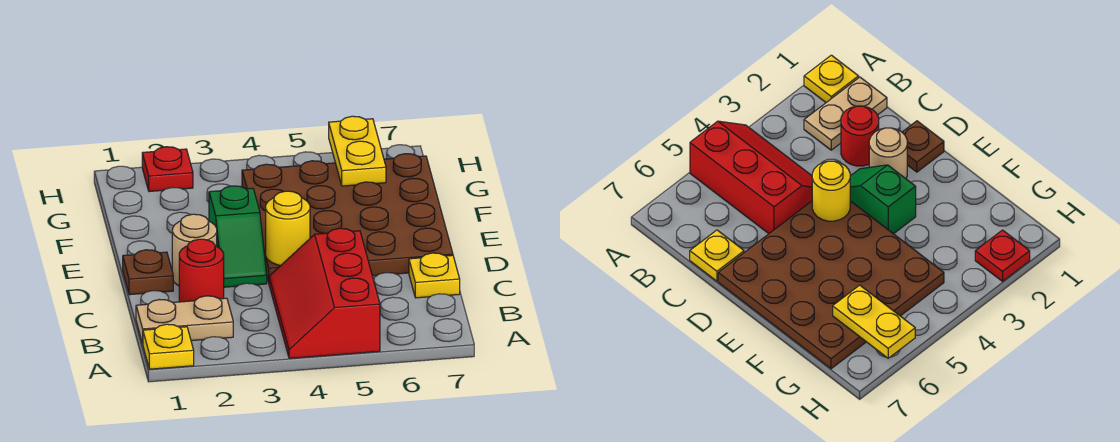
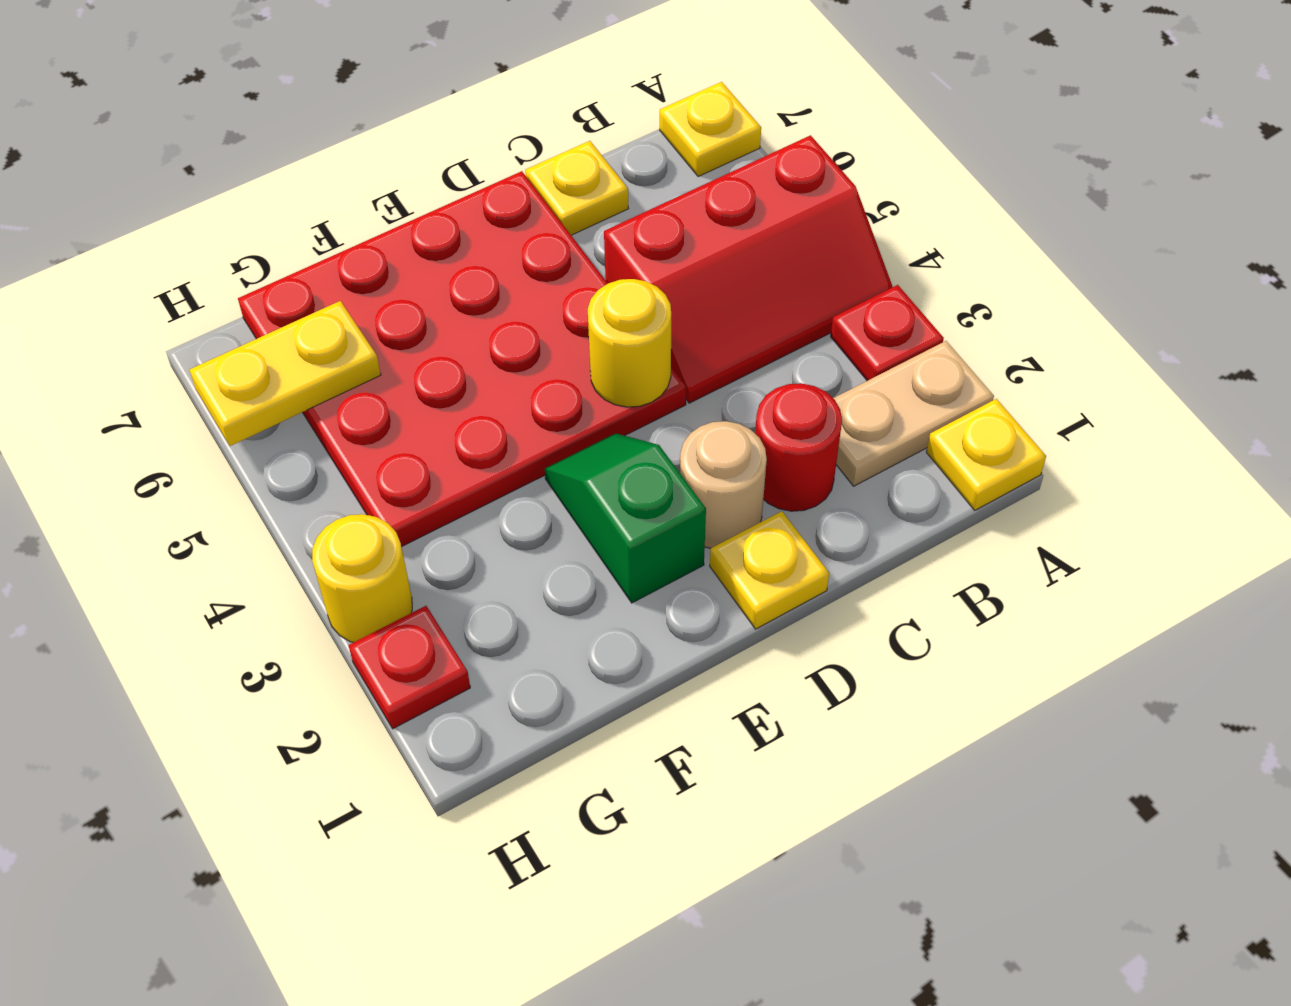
none -> red 1x1 plate [831,285,944,381]
none -> yellow 1x1 plate [660,82,761,177]
tan 1x2 plate [136,296,233,344] -> tan 1x2 plate turned to [833,341,994,486]
brown 1x1 plate [123,250,173,295] -> yellow 1x1 plate [710,511,829,629]
green 1x2 slope [209,186,267,287] -> green 1x2 slope turned to [545,433,706,603]
brown 4x4 plate [242,154,453,282] -> red 4x4 plate [238,171,686,547]
none -> yellow 1x1 round brick [312,514,412,642]

